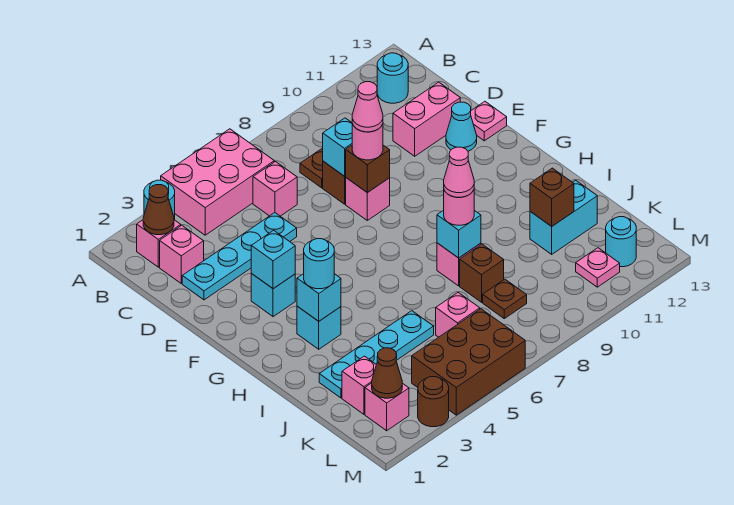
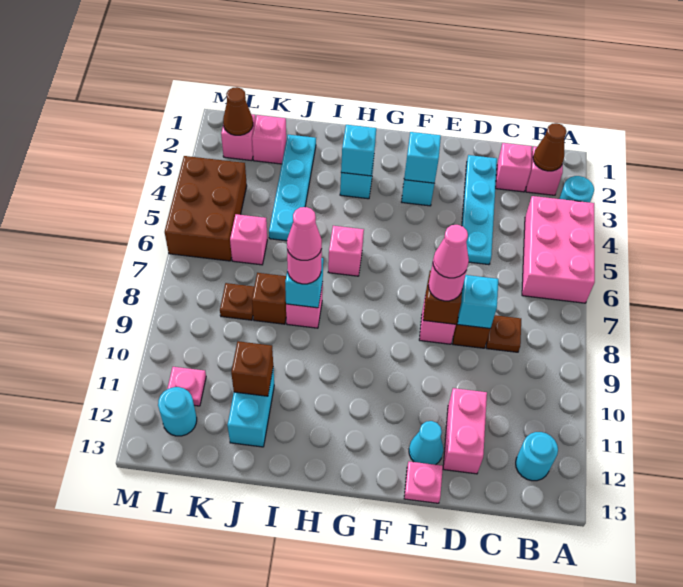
pink 1x1 brick [253,162,297,216] -> pink 1x1 brick moved to [328,226,364,276]
cyan 1x1 round brick [304,239,334,289] -> none
brown 1x1 round brick [418,377,449,427] -> none

